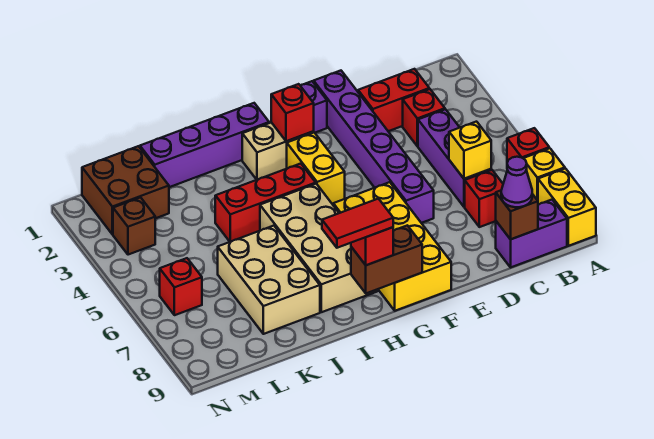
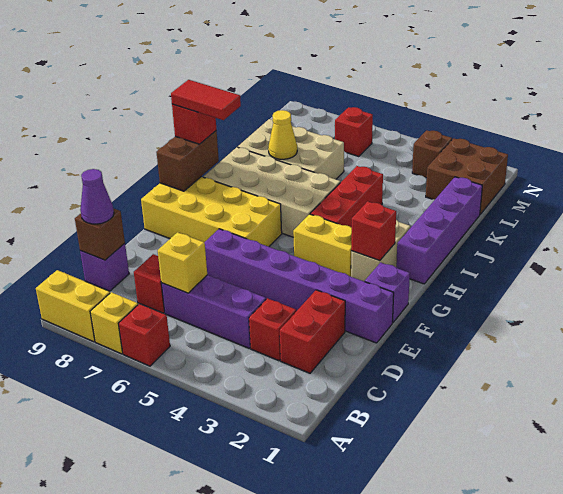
purple 1x2 brick [496,200,567,267] -> purple 1x1 brick [80,243,129,291]
red 1x2 tile [322,199,393,248] -> red 1x2 tile turned to [171,80,241,120]
none -> yellow 1x1 cone [268,110,297,159]

